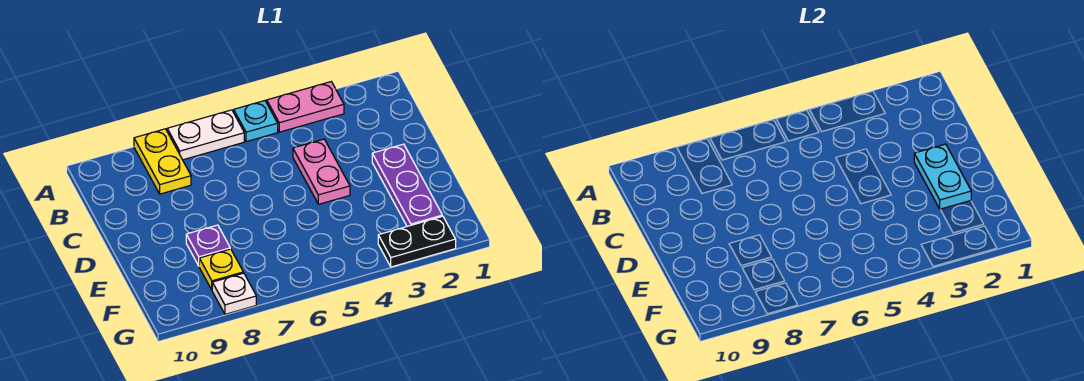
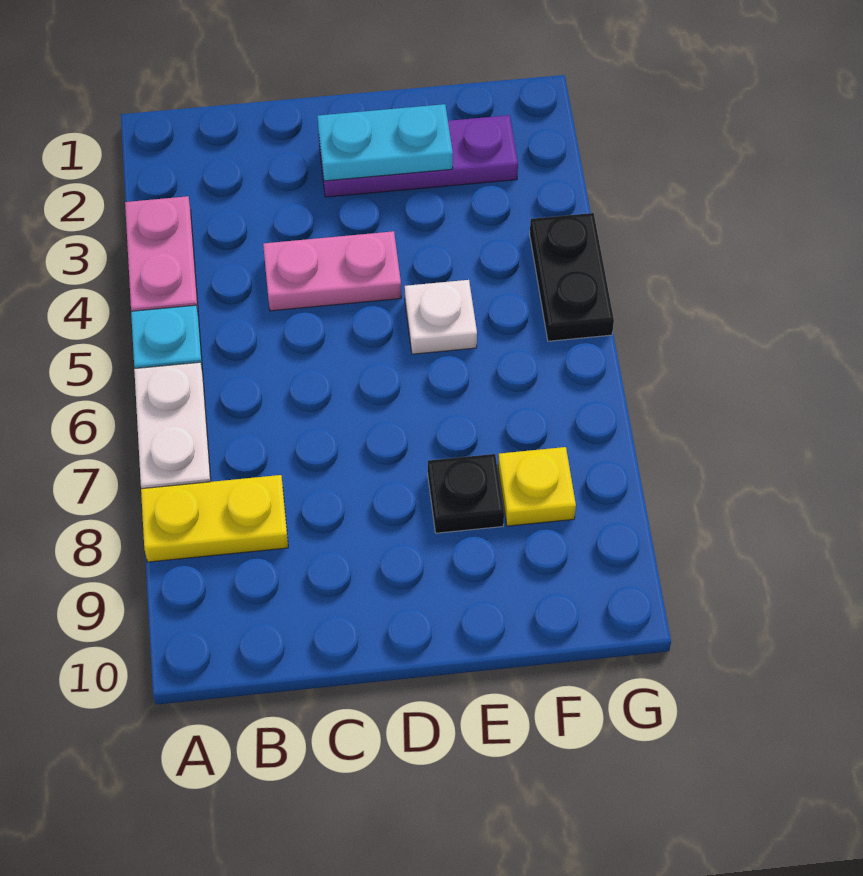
purple 1x1 plate [186,225,230,266] -> black 1x1 plate [428,454,504,533]
black 1x2 plate [378,216,456,267] -> black 1x2 plate moved to [530,213,614,341]
white 1x1 plate [212,273,256,314] -> white 1x1 plate moved to [405,280,477,354]

